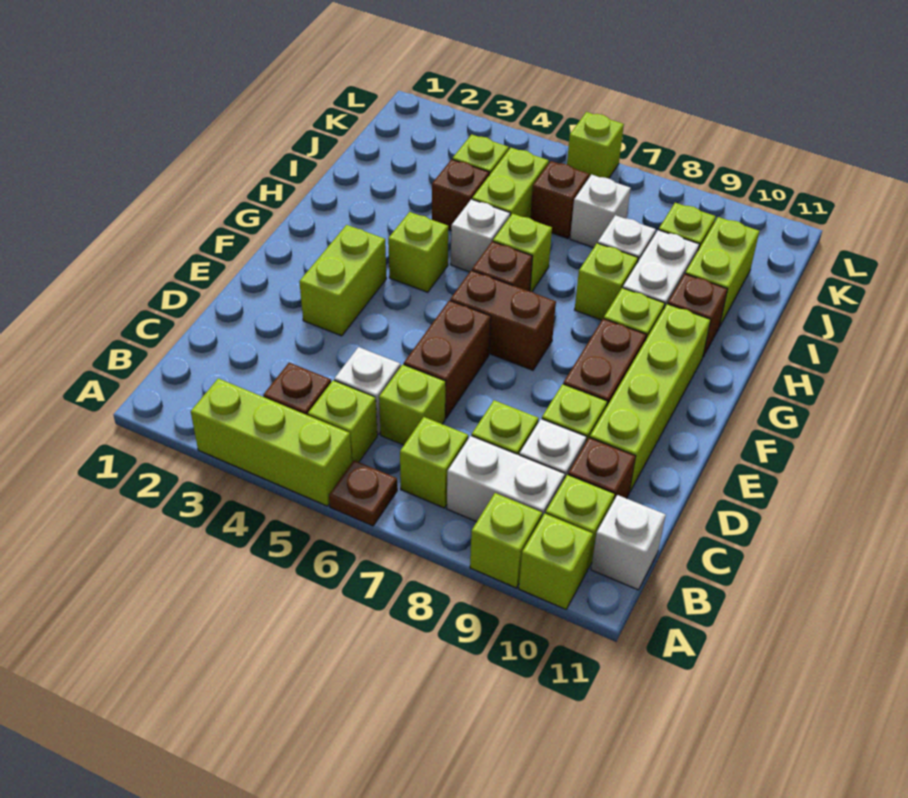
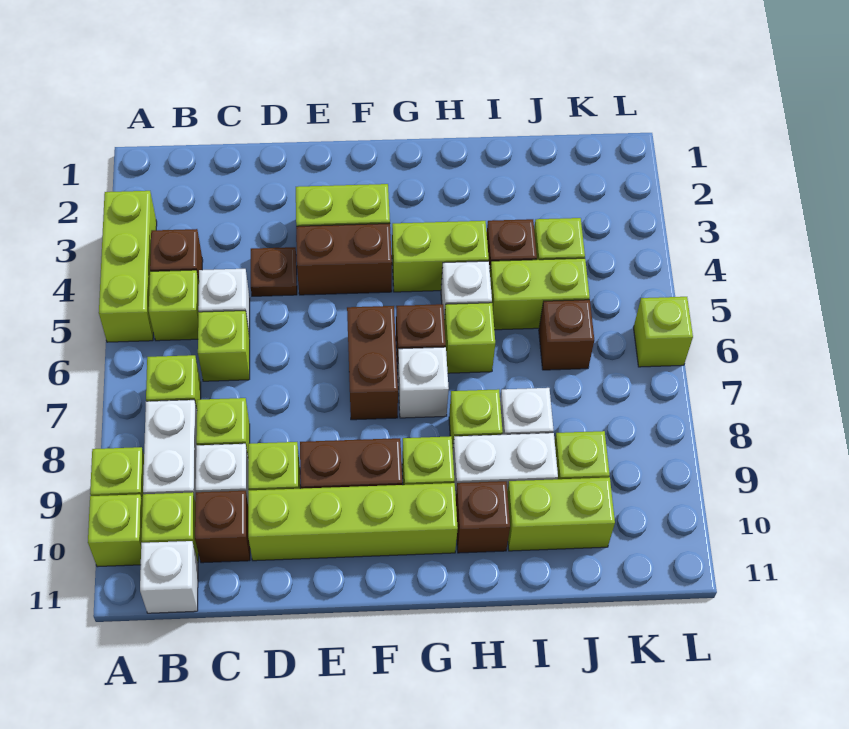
brown 1x1 plate [329,460,397,526] -> brown 1x1 plate moved to [251,247,297,296]
brown 1x2 brick [404,300,491,418] -> brown 1x2 brick moved to [296,224,392,295]
lime 1x1 brick [388,212,448,292] -> lime 1x2 brick [392,221,489,292]
white 1x1 brick [570,175,631,248] -> white 1x1 brick moved to [398,347,449,418]

